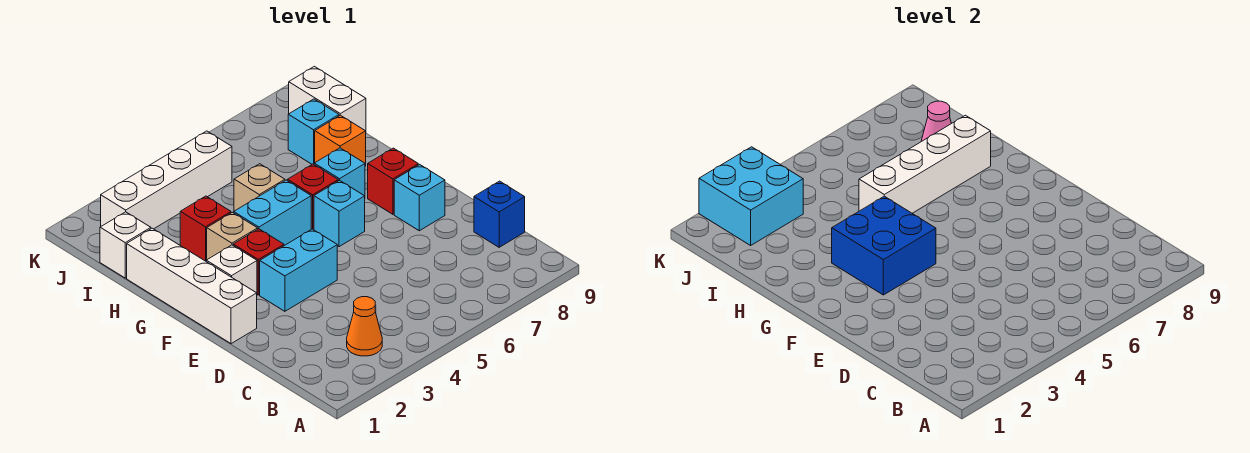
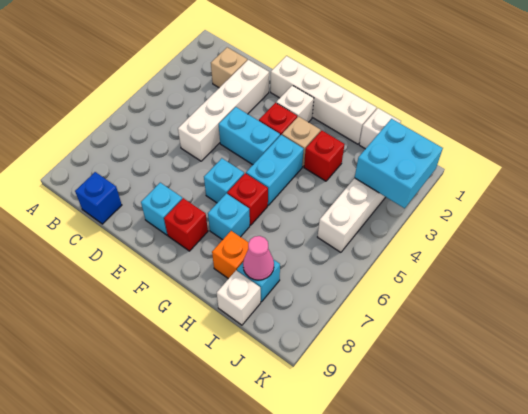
orange 1x1 cone [347,297,382,356] -> none
cyan 1x2 brick [260,229,337,311] -> cyan 1x2 brick turned to [219,107,280,165]
blue 2x2 brick [832,196,936,295] -> none
tan 1x1 brick [234,164,285,211] -> tan 1x1 brick moved to [211,47,247,88]
white 1x4 brick [859,115,991,213] -> white 1x4 brick moved to [178,60,269,161]
white 1x2 brick [289,66,366,131] -> white 1x1 brick [217,270,261,325]

